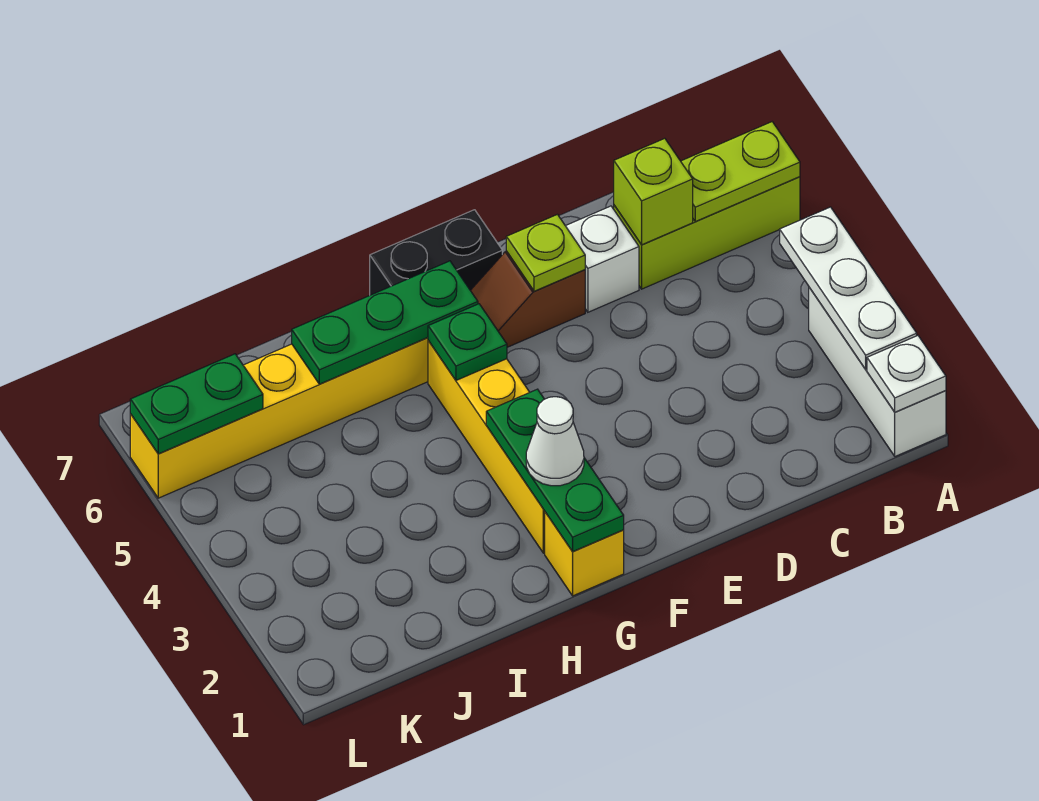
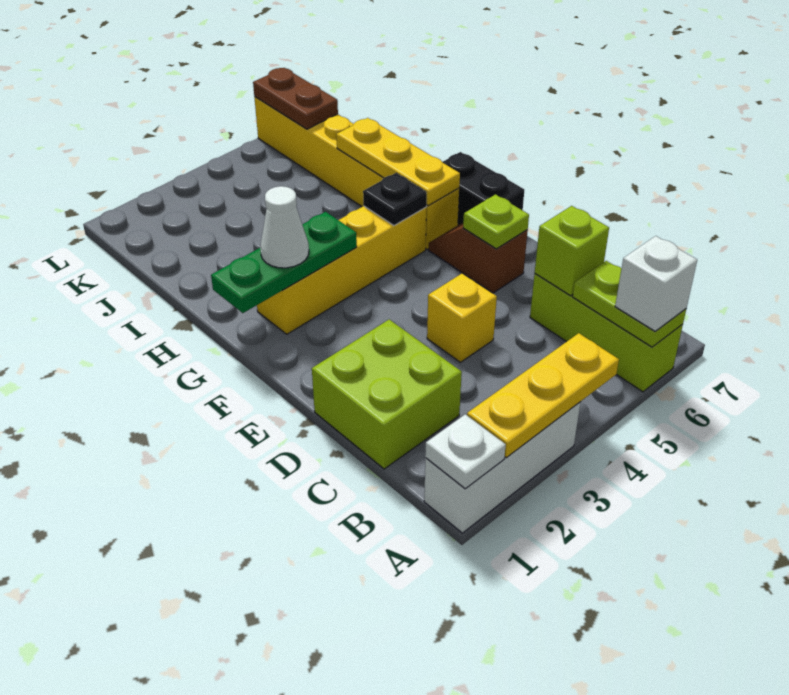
white 1x3 plate [780,207,917,369] -> yellow 1x3 plate [467,333,619,458]
none -> lime 2x2 brick [312,319,462,469]
white 1x1 brick [566,206,639,312] -> white 1x1 brick moved to [615,236,697,331]
yellow 1x1 brick [545,512,624,596] -> yellow 1x1 brick moved to [427,273,497,362]
green 1x1 plate [428,304,507,380] -> black 1x1 plate [363,173,427,225]
green 1x3 plate [292,261,478,384] -> yellow 1x3 plate [336,118,460,206]
green 1x2 plate [130,354,263,454] -> brown 1x2 plate [253,68,338,129]

